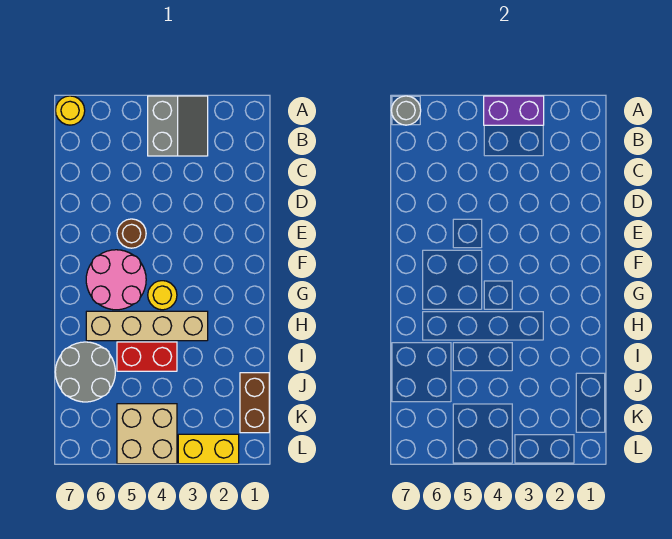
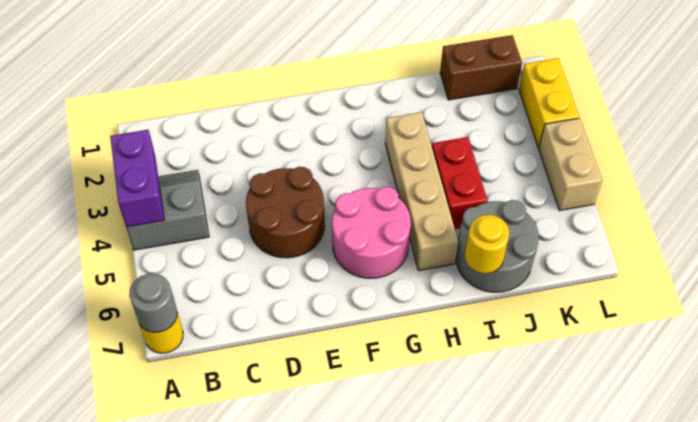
brown 1x1 round brick [117,219,146,248] -> brown 2x2 round brick [246,167,325,258]
yellow 1x1 round brick [148,281,177,310] -> yellow 1x1 round brick moved to [465,215,509,273]
tan 2x2 brick [117,404,177,464] -> tan 1x2 brick [539,118,602,211]

